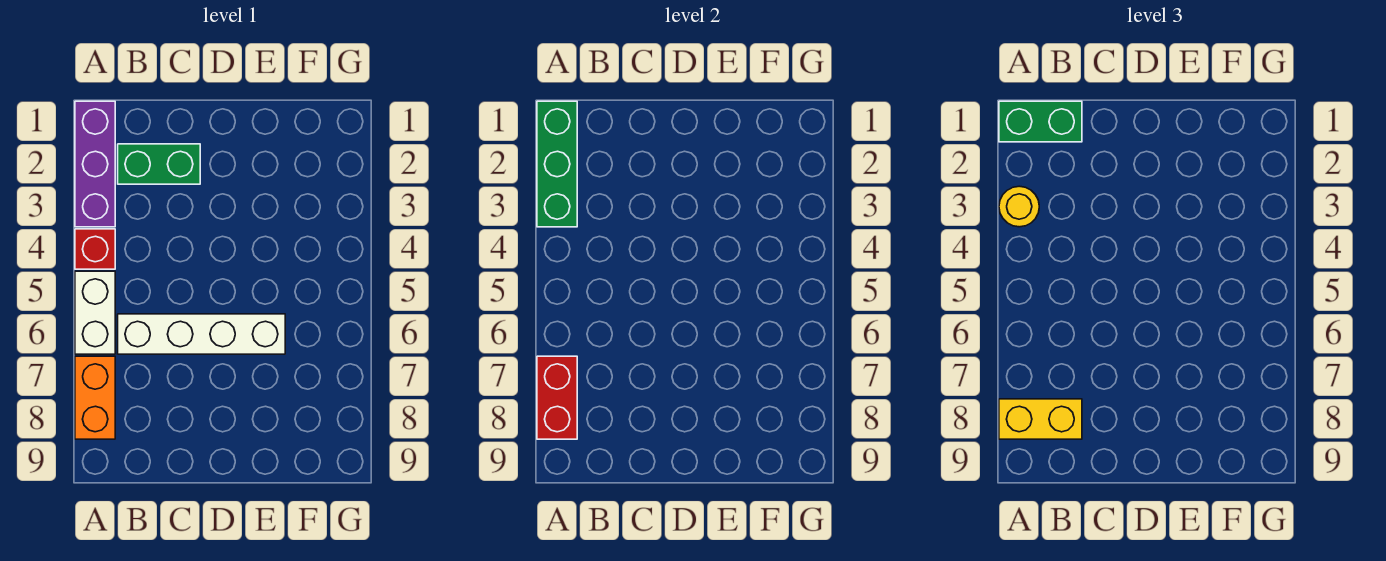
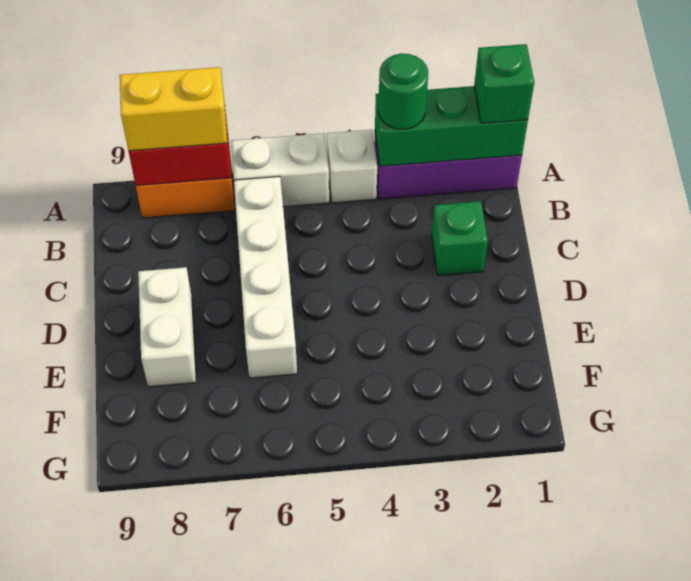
green 1x2 brick [999,101,1082,142] -> green 1x1 brick [474,44,534,123]
yellow 1x1 round brick [999,186,1039,227] -> green 1x1 round brick [378,54,428,129]
red 1x1 brick [75,229,115,269] -> white 1x1 brick [327,130,377,203]
yellow 1x2 brick [999,399,1082,439] -> yellow 1x2 brick turned to [120,67,227,151]
green 1x2 brick [118,144,200,184] -> green 1x1 brick [432,201,488,276]
none -> white 1x2 brick [138,267,196,387]

